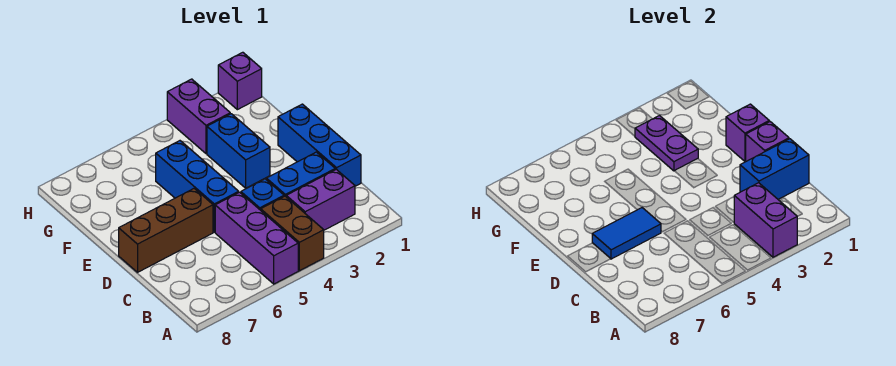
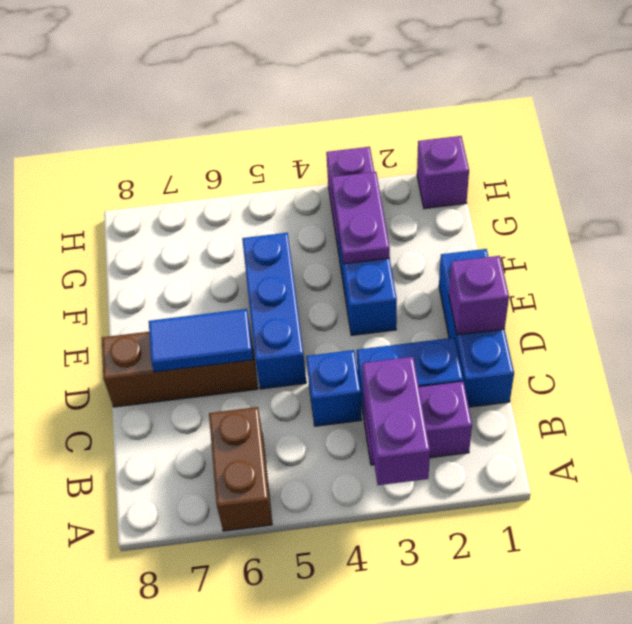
brown 1x2 brick [261,196,324,271] -> brown 1x2 brick moved to [209,407,272,531]
purple 1x3 brick [215,192,298,284] -> none
blue 1x2 brick [740,139,809,199] -> none
purple 1x1 brick [726,104,769,161] -> none

